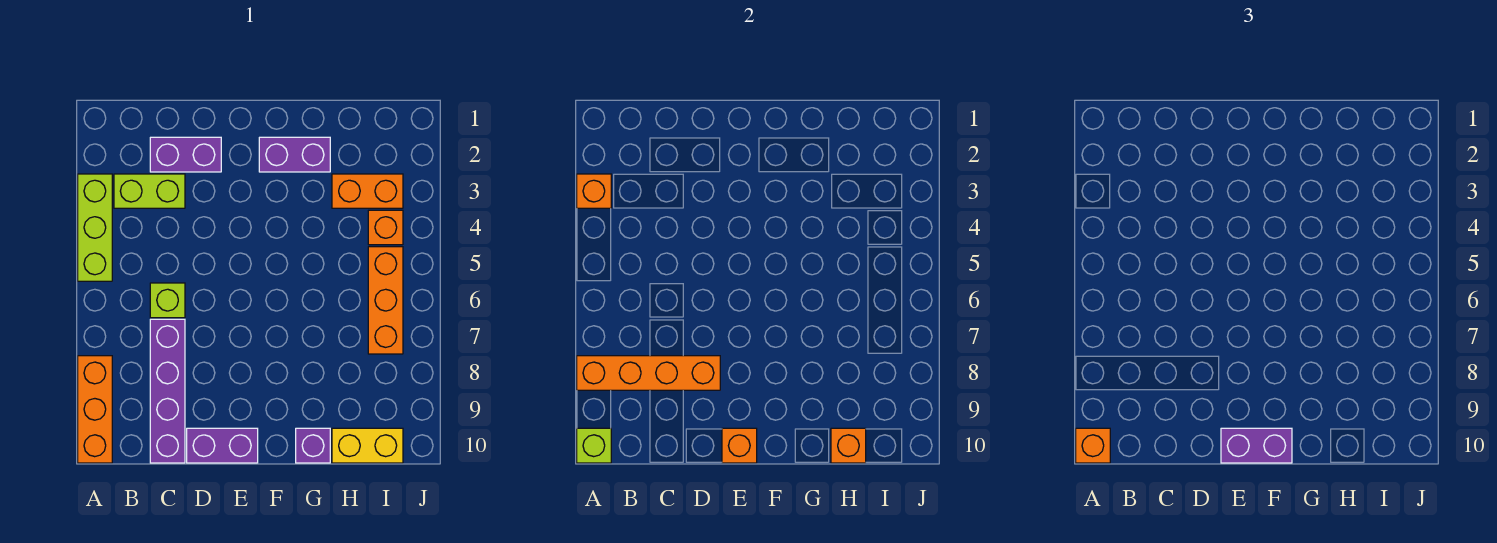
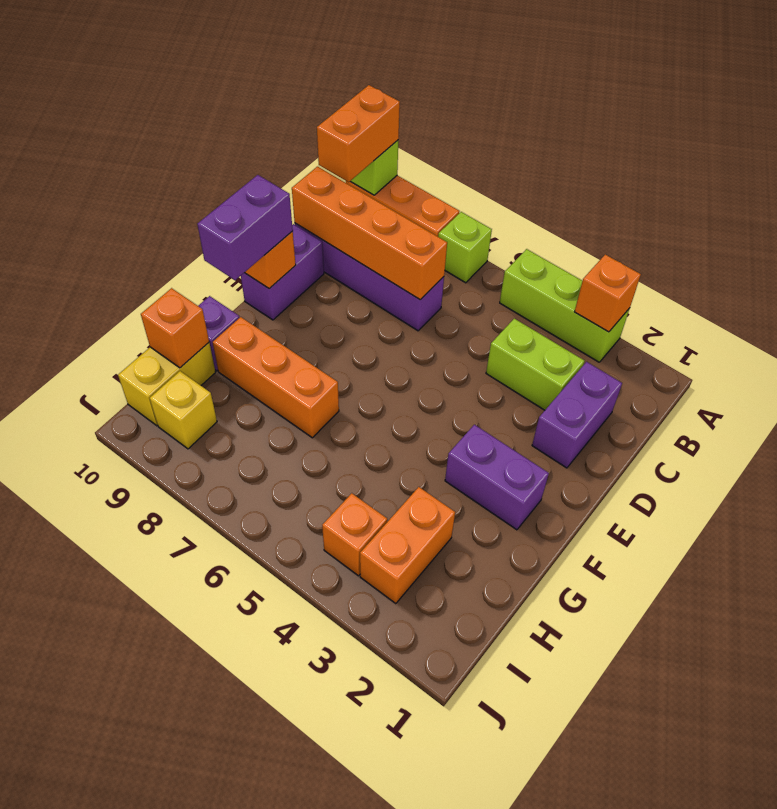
orange 1x4 brick [577,356,720,390] -> orange 1x4 brick turned to [292,167,447,300]
orange 1x1 brick [1076,428,1110,463] -> orange 1x2 brick [317,85,400,182]
lime 1x2 brick [114,174,185,208] -> lime 1x2 brick turned to [486,319,585,410]
lime 1x1 brick [150,283,185,318] -> lime 1x1 brick moved to [438,212,492,283]
purple 1x2 brick [259,137,330,172] -> purple 1x2 brick turned to [445,425,549,530]
orange 1x3 brick [368,247,403,354] -> orange 1x3 brick moved to [212,317,339,438]
none -> yellow 1x1 brick [150,371,217,449]

